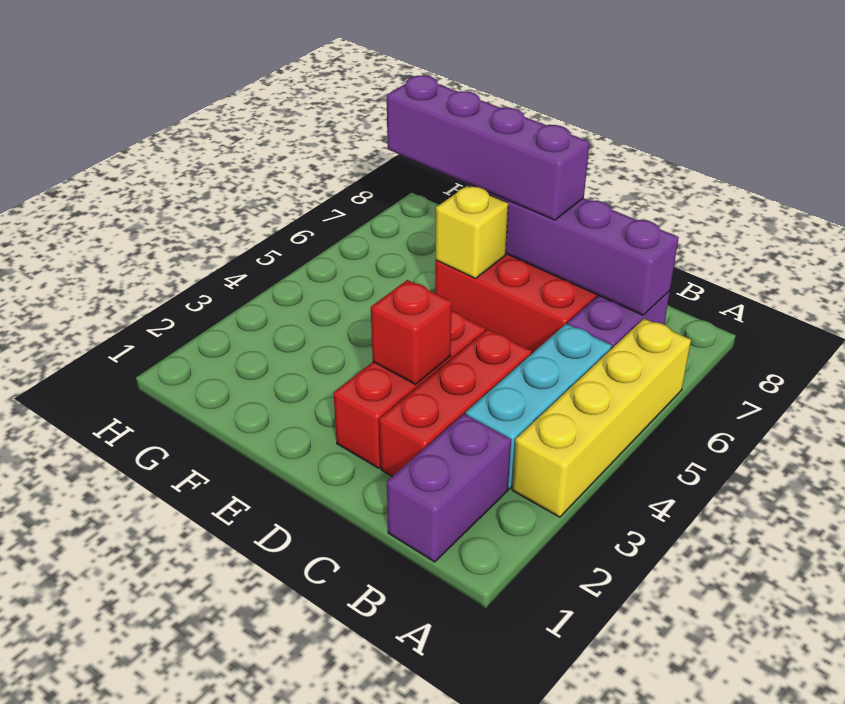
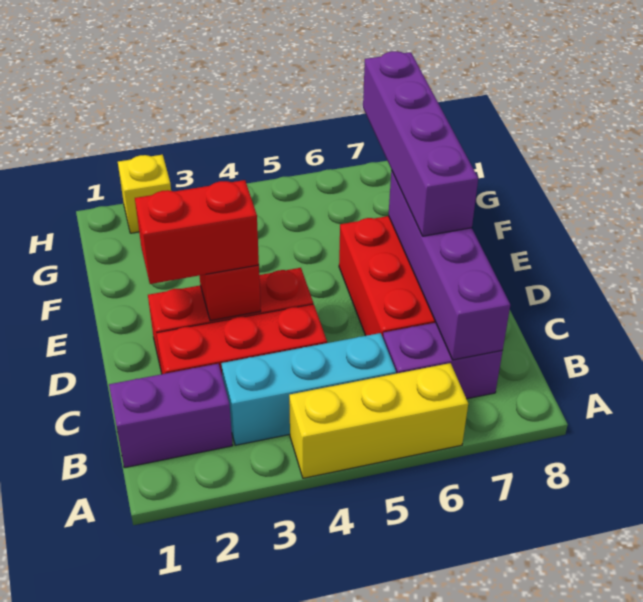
yellow 1x4 brick [512,319,691,517] -> yellow 1x3 brick [289,363,468,478]
none -> red 1x2 brick [135,180,259,284]
yellow 1x1 brick [436,185,508,278] -> yellow 1x1 brick moved to [118,155,171,233]

